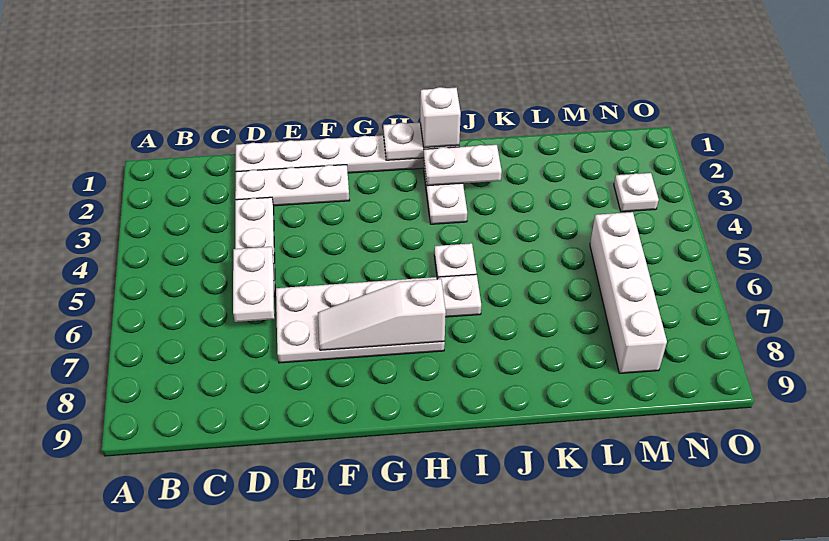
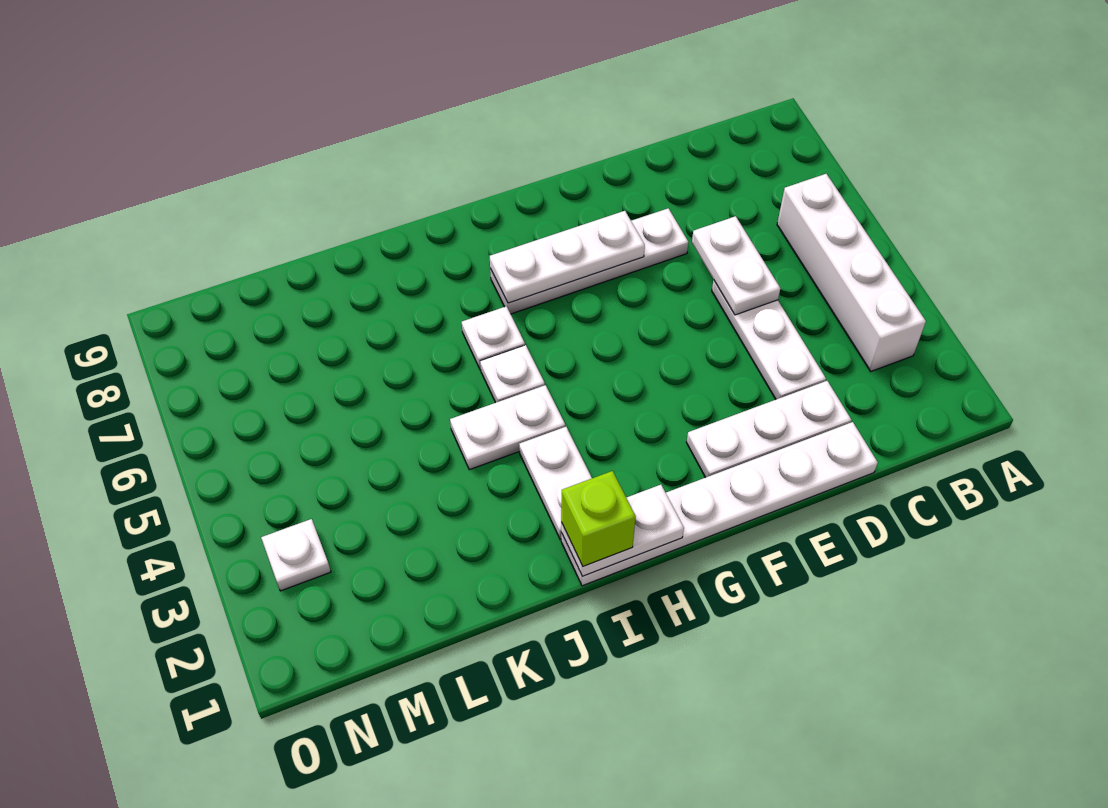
white 2x4 plate [276,277,445,363] -> white 1x4 plate [490,208,688,314]
white 1x3 slope [318,279,446,350] -> white 1x3 plate [490,211,645,303]
white 1x1 brick [420,87,461,148] -> lime 1x1 brick [561,471,636,566]
white 1x2 plate [424,145,502,186] -> white 1x2 plate moved to [450,385,565,470]
white 1x4 brick [590,212,667,373] -> white 1x4 brick moved to [777,174,926,371]

